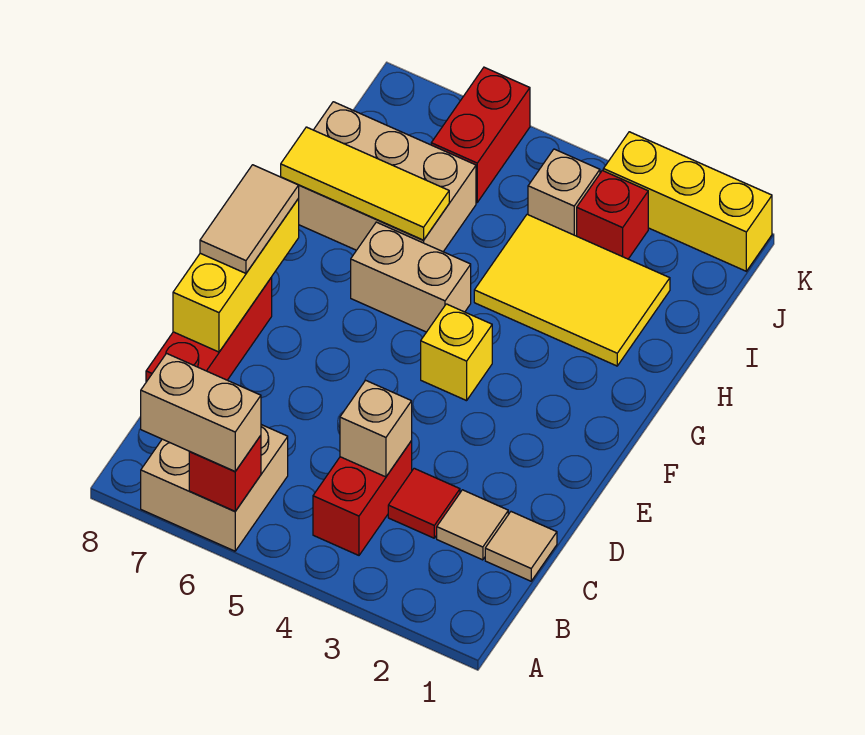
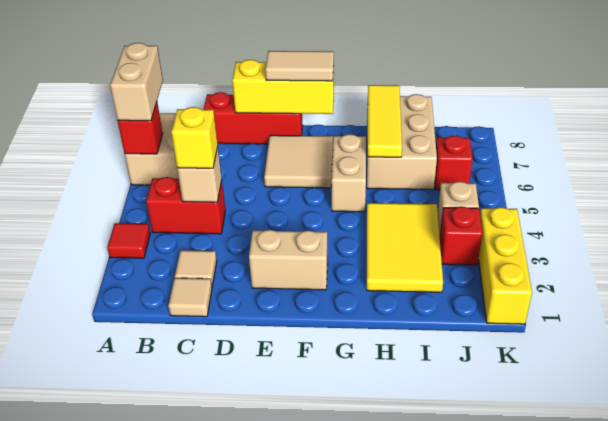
red 1x1 tile [388,468,460,538] -> red 1x1 tile moved to [107,223,150,258]
none -> tan 1x2 brick [249,230,328,290]
none -> tan 2x2 tile [264,135,333,188]
yellow 1x1 brick [421,304,492,401] -> yellow 1x1 brick moved to [171,107,218,168]
red 1x2 brick [431,67,530,202] -> red 1x1 brick [435,136,473,190]

